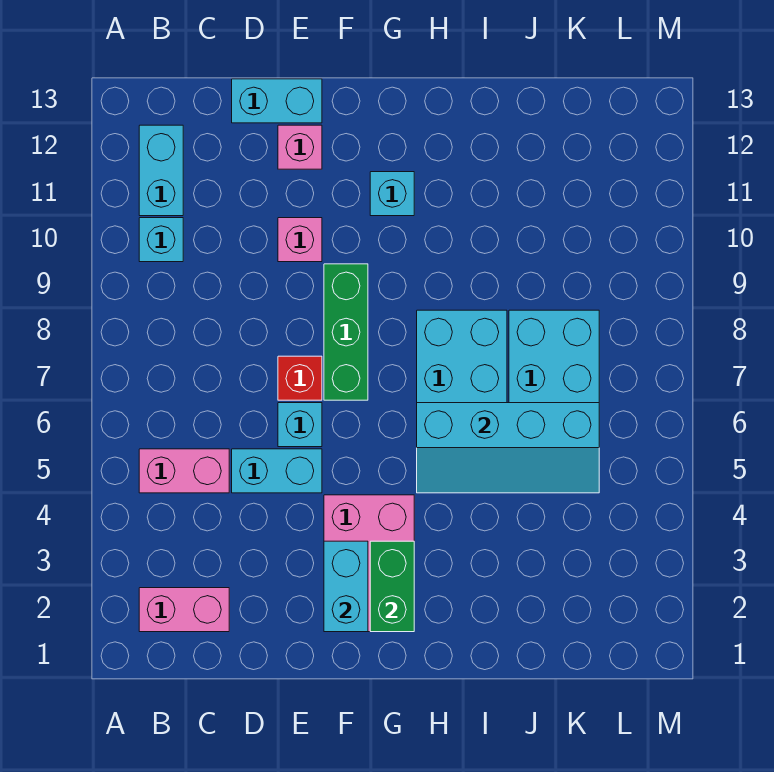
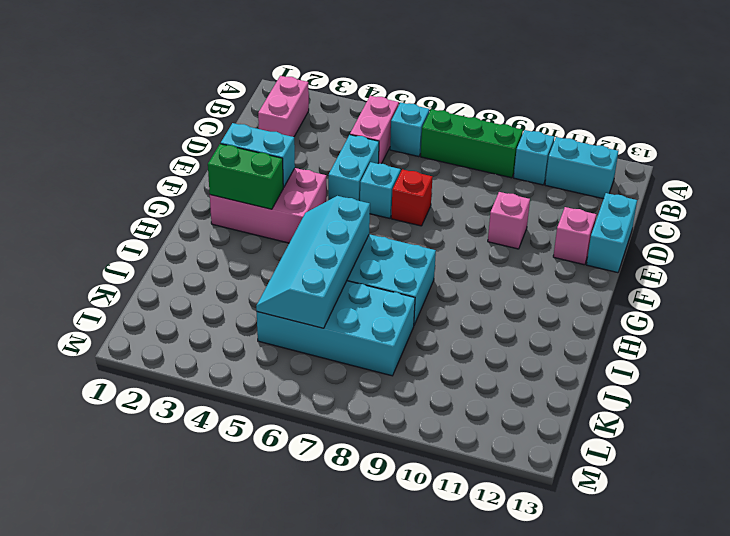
green 1x3 brick [324,264,368,400] -> green 1x3 brick moved to [421,109,523,178]
cyan 1x1 brick [370,172,414,216] -> cyan 1x1 brick moved to [390,102,429,157]

